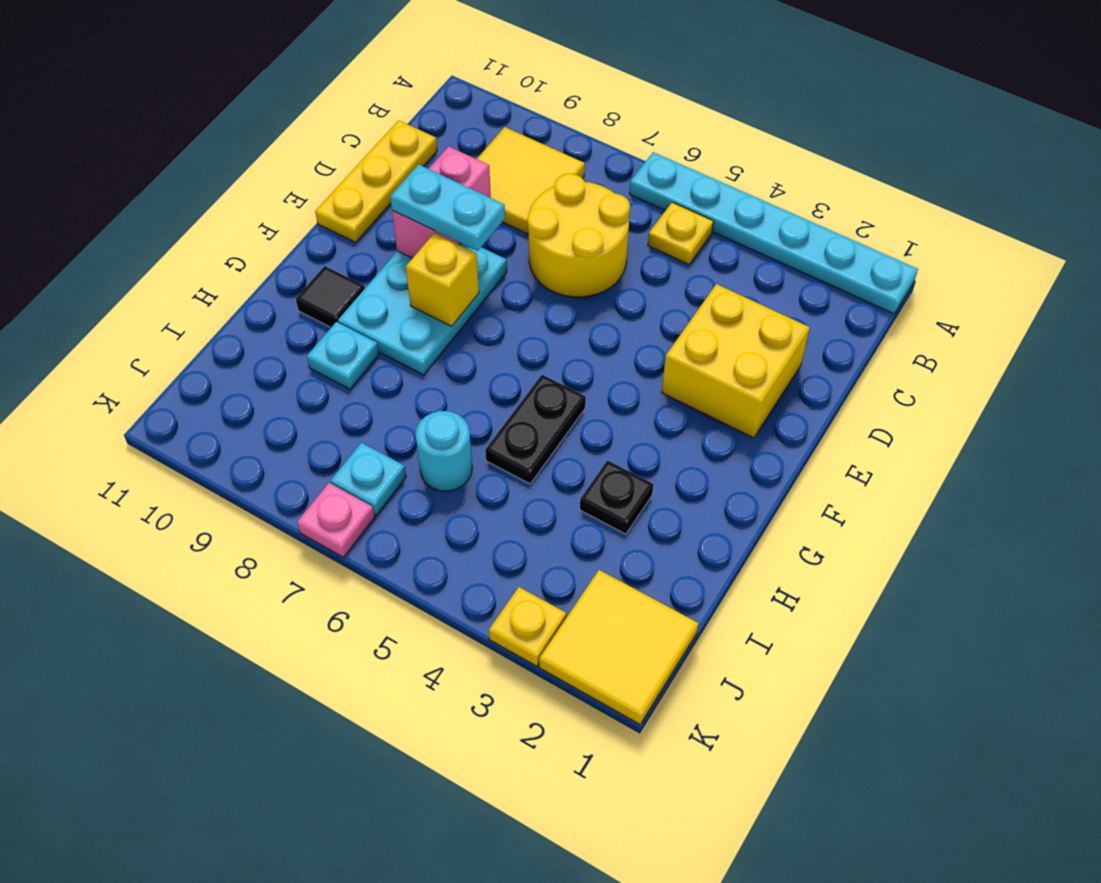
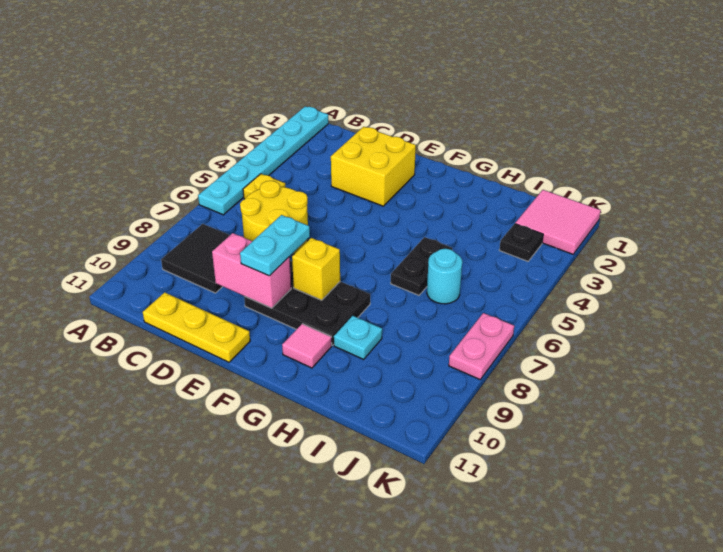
yellow 2x2 tile [477,127,585,234] -> black 2x2 tile [161,224,230,293]
cyan 2x3 plate [338,243,507,375] -> black 2x3 plate [244,261,370,345]
black 1x2 plate [485,375,586,484] -> black 1x2 plate turned to [391,237,452,295]
black 1x1 tile [296,266,365,327] -> pink 1x1 tile [282,324,332,368]
black 1x1 plate [580,461,653,534] -> black 1x1 plate moved to [499,224,543,261]
yellow 2x2 tile [539,570,699,724] -> pink 2x2 tile [515,190,601,254]
cyan 1x1 plate [331,443,406,515] -> none
yellow 1x1 plate [489,587,566,666] -> none
pink 1x1 plate [297,483,375,557] -> pink 1x2 plate [449,313,514,379]

